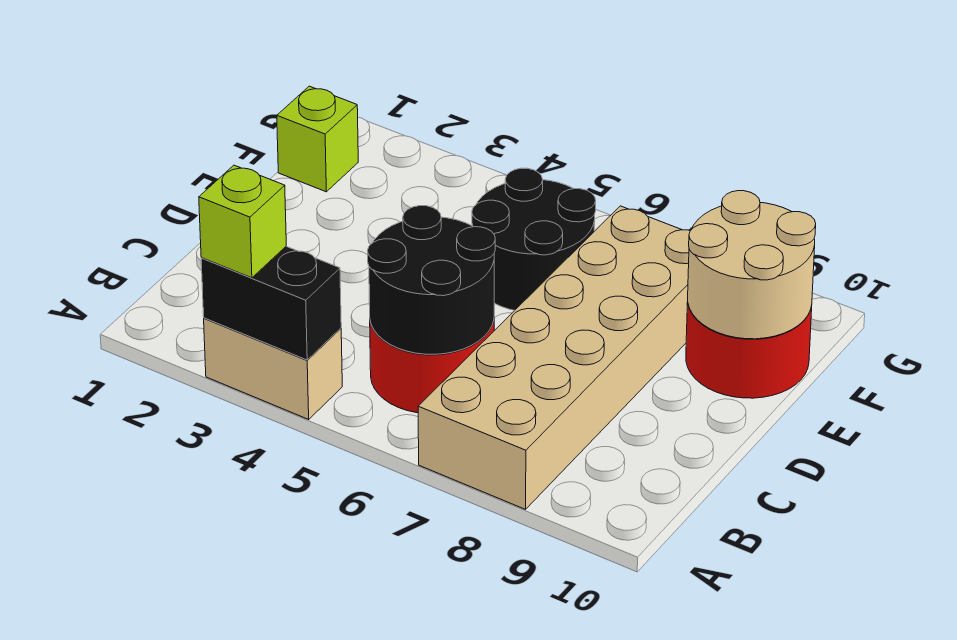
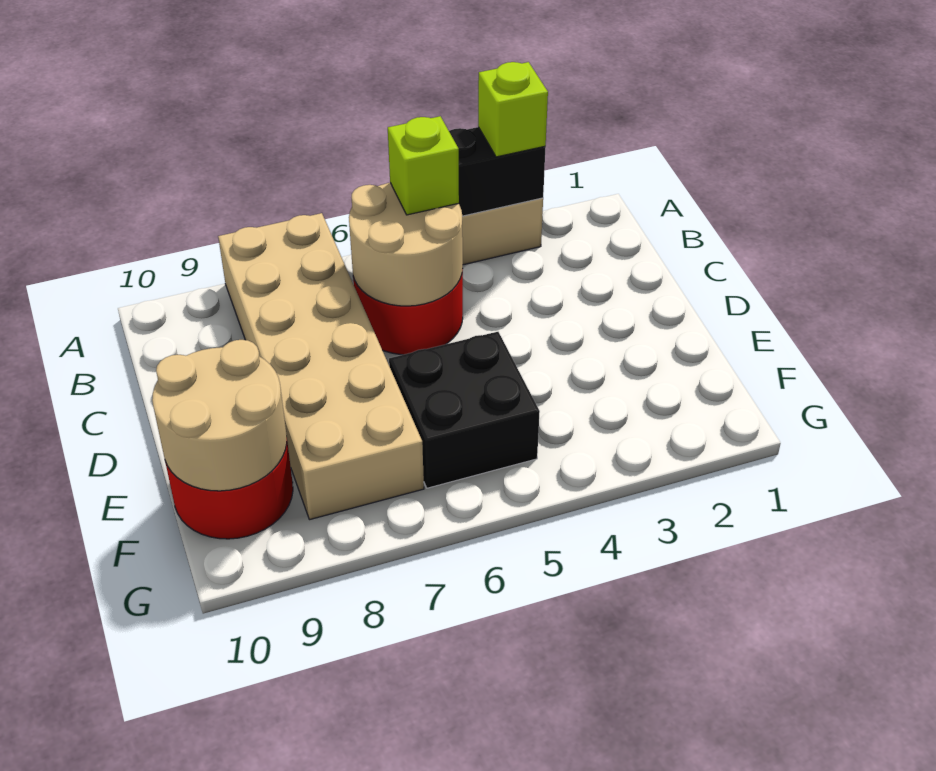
black 2x2 round brick [368,206,495,354] -> tan 2x2 round brick [349,183,463,306]
black 2x2 round brick [472,168,596,310] -> black 2x2 brick [389,332,540,488]
lime 1x1 brick [277,86,358,192] -> lime 1x1 brick moved to [388,116,459,215]

